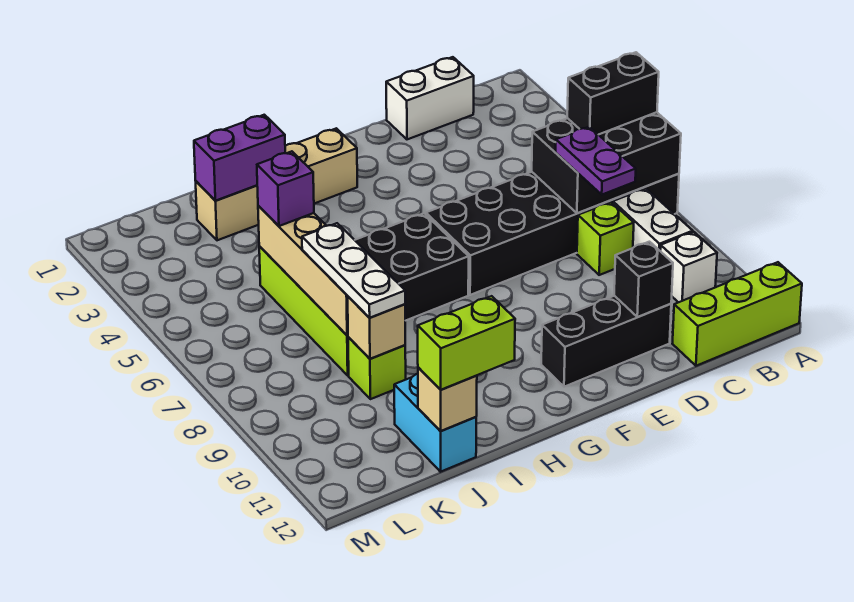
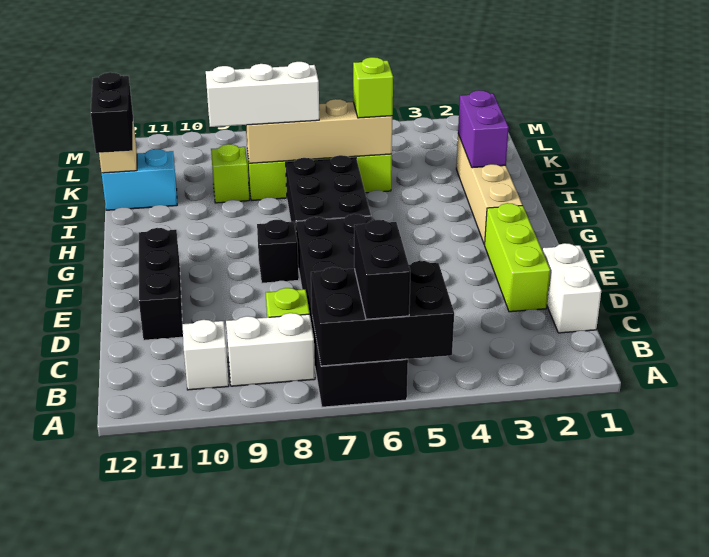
black 2x3 brick [532,112,681,213] -> black 2x3 brick turned to [311,261,454,366]
lime 1x3 brick [672,262,802,366] -> lime 1x3 brick moved to [484,203,550,312]
purple 1x2 plate [556,127,636,195] -> none
black 1x1 brick [614,242,673,317] -> black 1x1 brick moved to [257,220,299,283]
lime 1x2 brick [418,296,515,390] -> black 1x2 brick [91,72,133,153]
purple 1x1 brick [257,151,314,226] -> lime 1x1 brick [353,57,393,118]
white 1x3 plate [302,223,405,318] -> white 1x3 brick [206,62,319,127]
tan 1x1 brick [348,297,405,359] -> none

